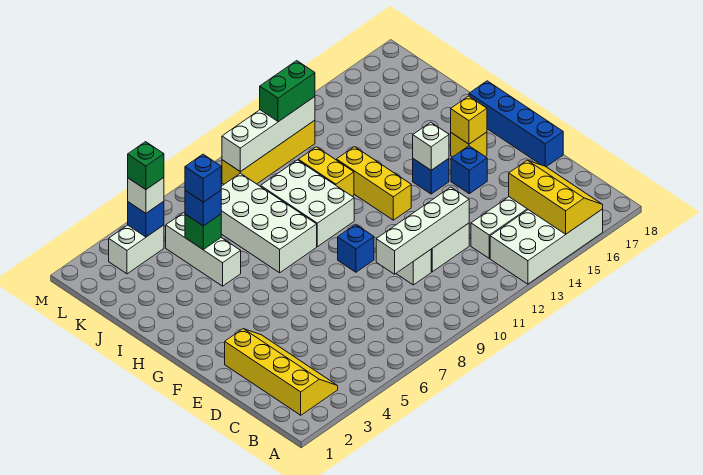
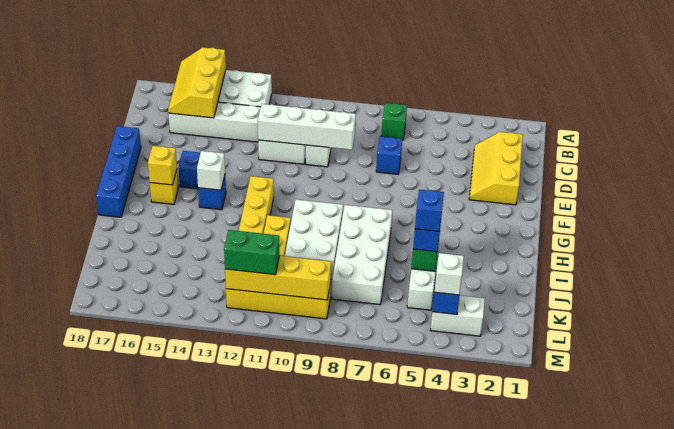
yellow 2x4 slope [225,329,338,415] -> yellow 2x3 slope [469,132,523,205]
blue 1x1 brick [338,224,374,272] -> blue 1x1 brick moved to [376,136,402,174]
green 1x1 brick [128,142,164,190] -> green 1x1 brick moved to [381,103,407,140]
white 1x4 brick [222,97,315,172] -> yellow 1x4 brick [225,256,331,300]

